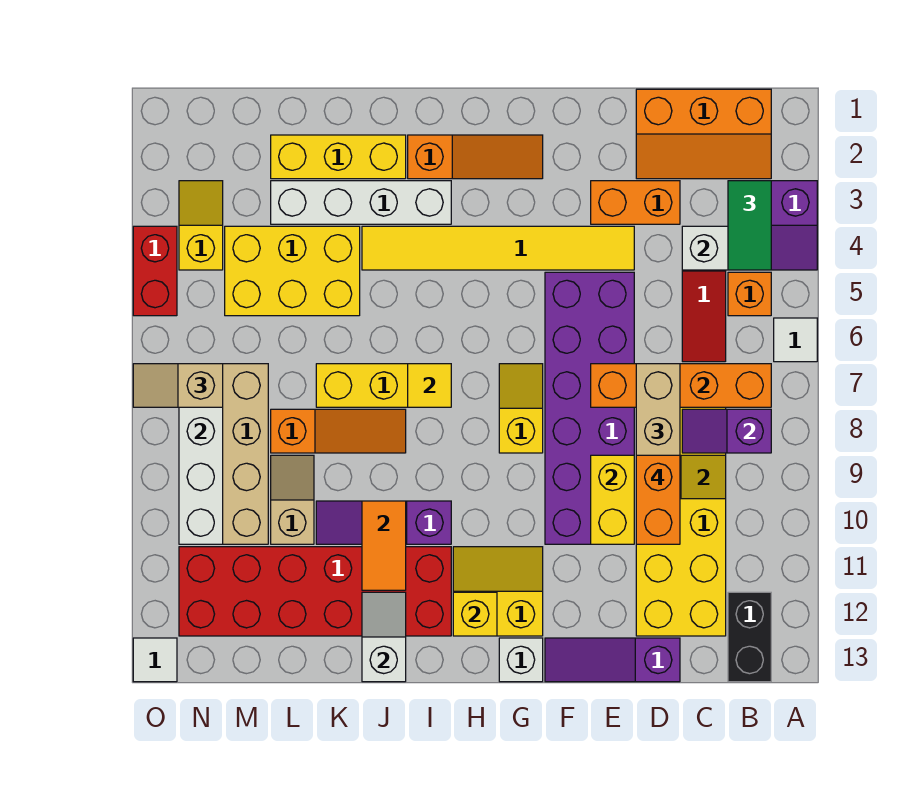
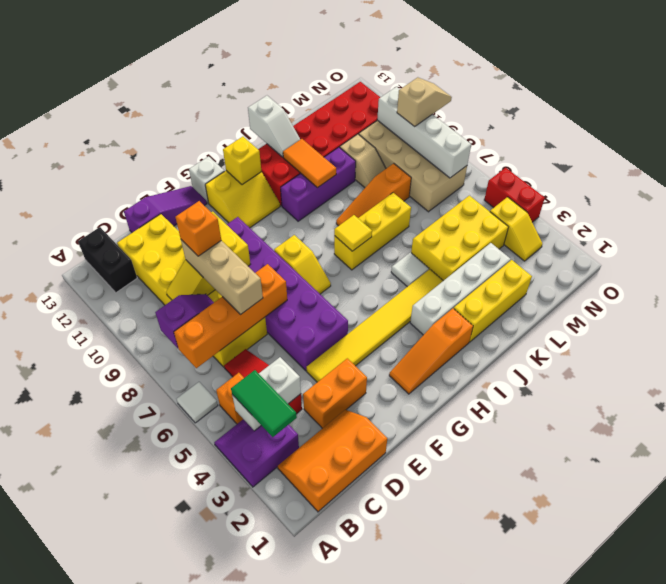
orange 1x2 brick [636,455,680,544] -> orange 1x1 brick [175,201,221,256]
purple 1x3 slope [316,501,451,544] -> purple 1x3 brick [281,147,356,221]
tan 1x2 slope [133,364,223,407] -> tan 1x2 slope moved to [397,77,452,127]
white 1x1 tile [133,638,177,682] -> white 1x1 tile moved to [391,252,429,287]

